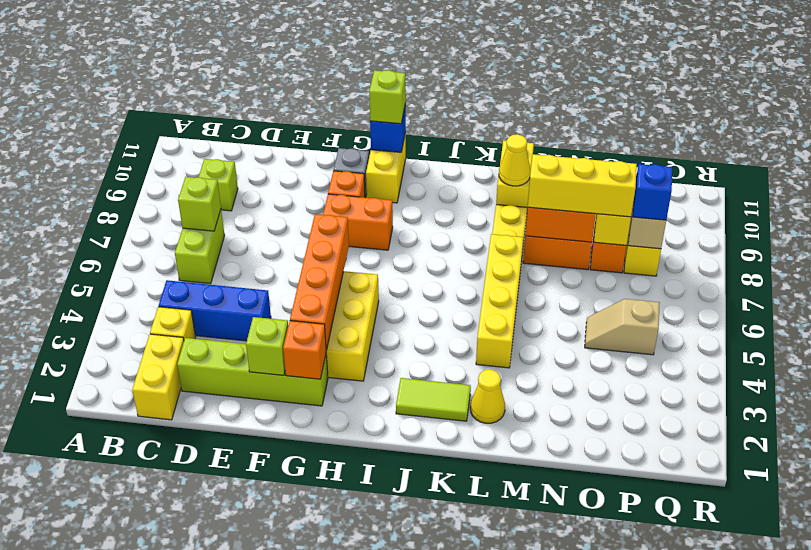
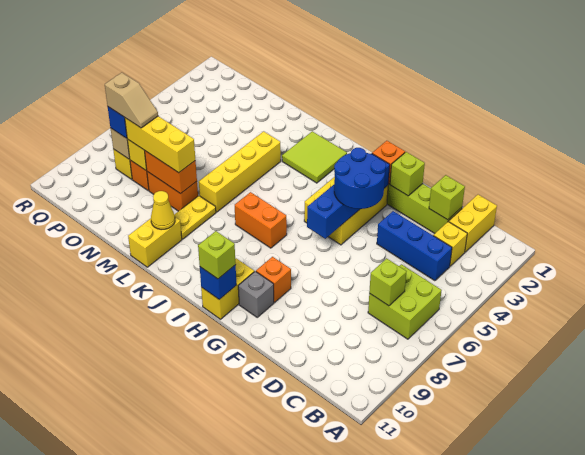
lime 1x2 brick [175,210,225,284] -> lime 2x2 brick [368,264,442,339]
lime 1x1 brick [199,159,238,211] -> lime 1x1 brick moved to [429,175,465,220]
none -> blue 2x2 round brick [334,148,386,209]
orange 1x4 brick [290,214,349,350] -> blue 1x4 brick [307,153,390,239]
orange 1x2 brick [323,194,393,250] -> orange 1x2 brick moved to [235,192,287,248]
lime 1x2 tile [396,378,471,421] -> lime 2x2 tile [282,131,347,183]
yellow 1x1 cone [470,369,505,423] -> none
tan 1x2 slope [585,299,660,355] -> tan 1x2 slope moved to [105,73,158,128]

